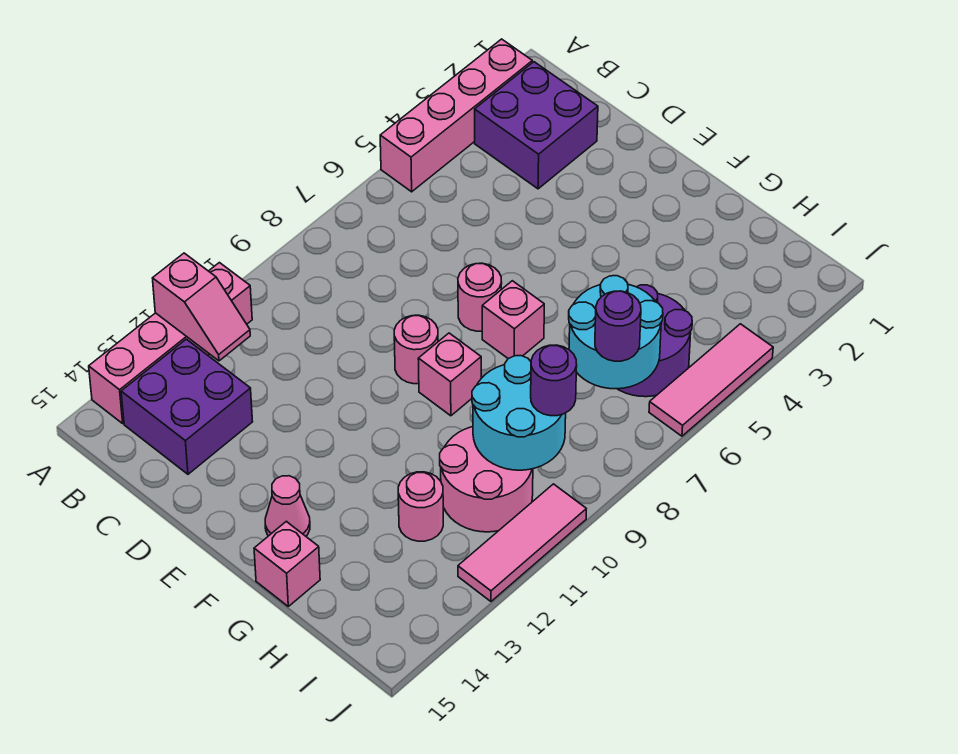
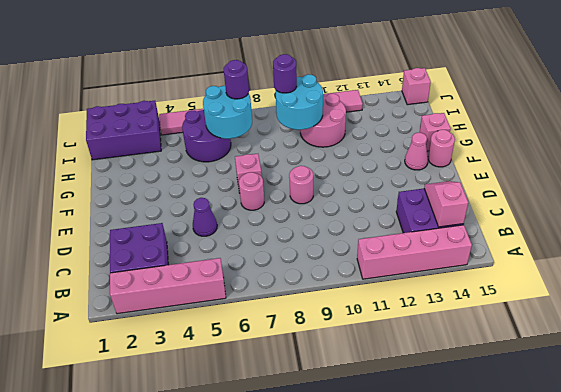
pink 1x2 slope [153,253,250,361] -> pink 1x2 slope moved to [424,181,468,227]
none -> purple 1x1 cone [193,198,217,236]
pink 1x1 brick [418,333,481,416] -> pink 1x1 brick moved to [402,68,431,105]
pink 1x1 round brick [398,472,443,541] -> pink 1x1 round brick moved to [428,130,455,167]
none -> purple 2x3 brick [86,101,161,160]

